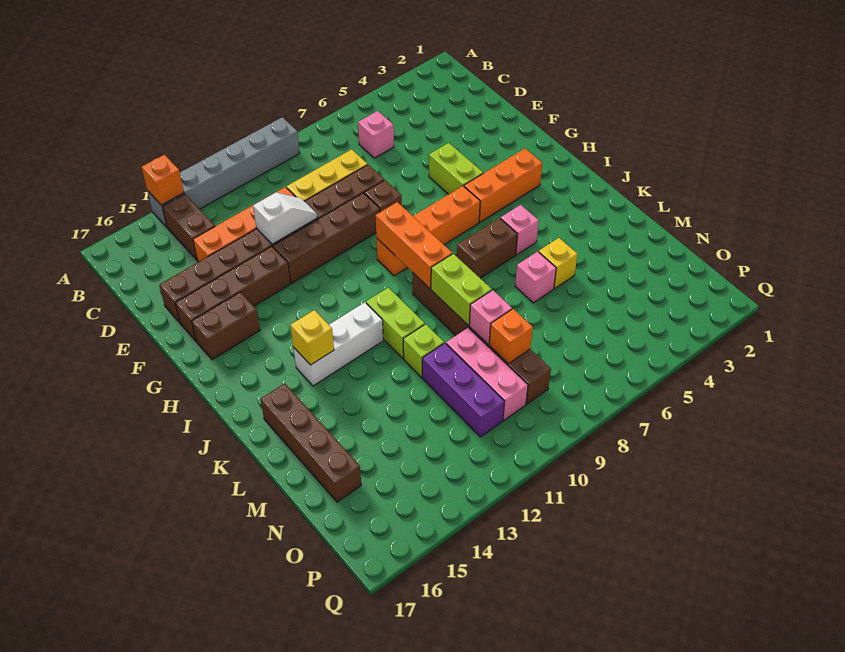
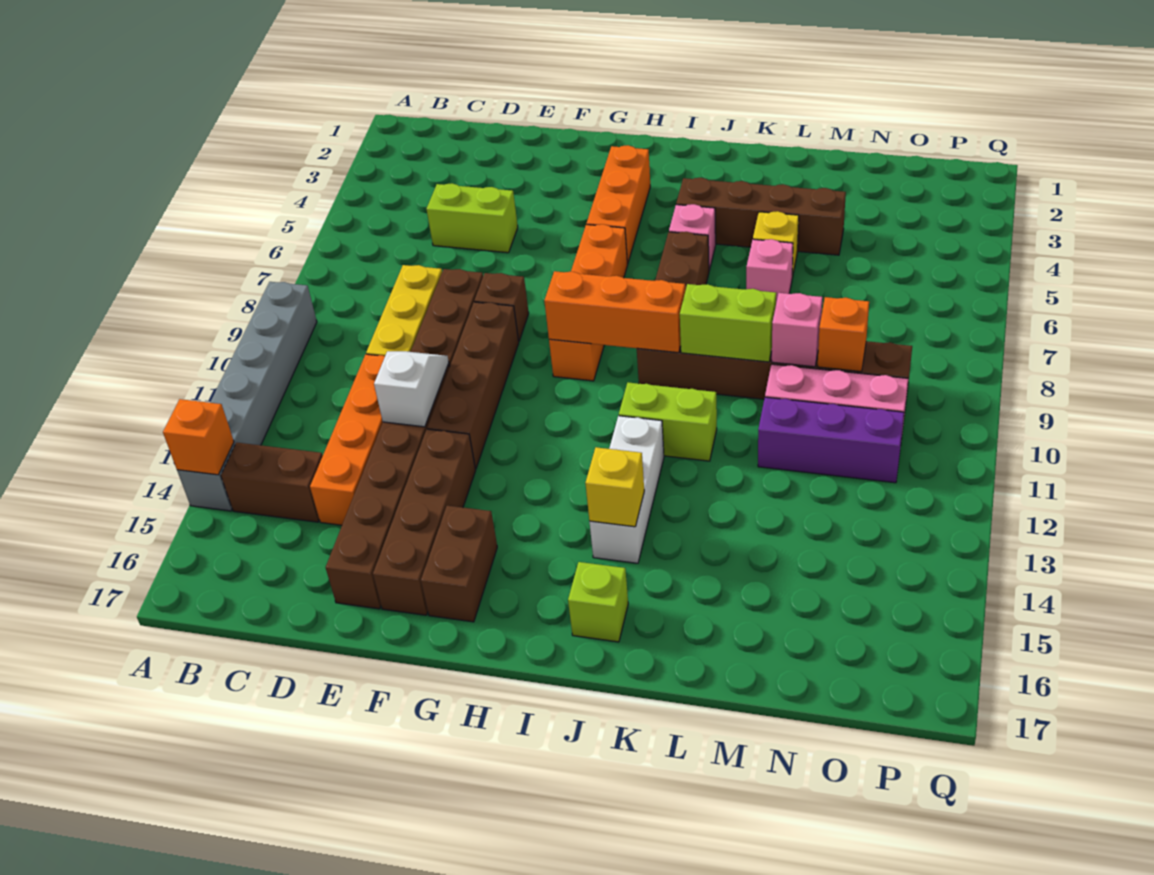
pink 1x1 brick [358,111,394,158] -> none
lime 1x2 brick [429,143,483,194] -> lime 1x2 brick moved to [427,183,518,253]
brown 1x4 brick [261,383,361,502] -> brown 1x4 brick moved to [676,178,846,255]
lime 1x1 brick [403,324,444,377] -> lime 1x1 brick moved to [568,562,628,642]

